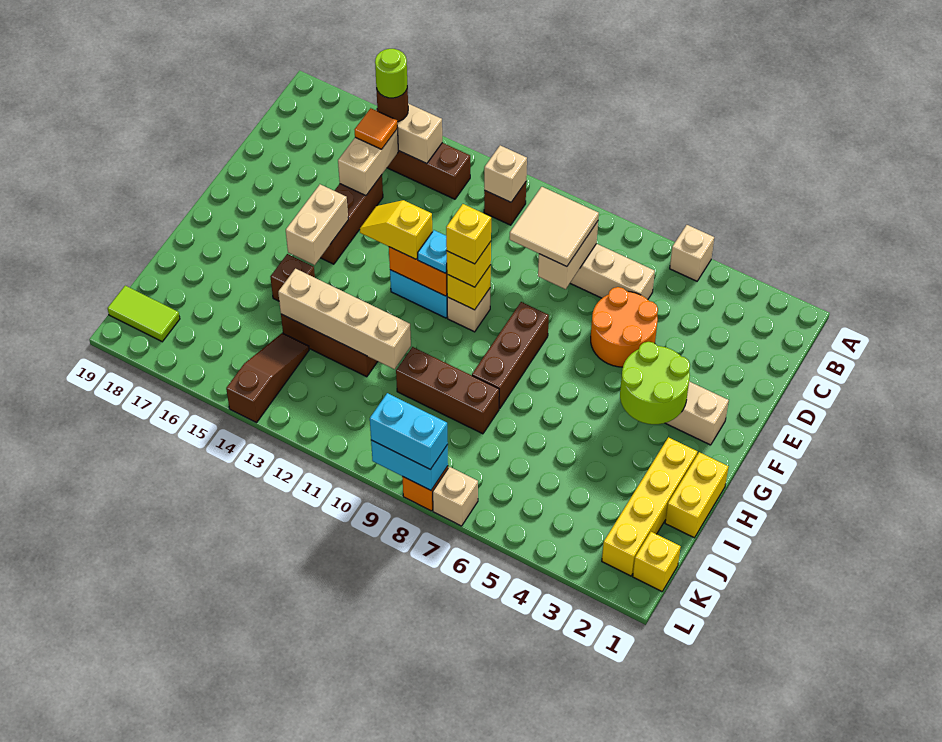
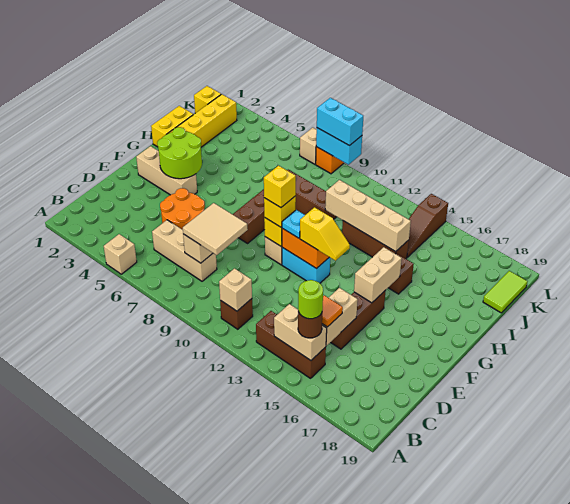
lime 1x2 tile [107,286,180,342] -> lime 1x2 tile turned to [483,271,527,313]

